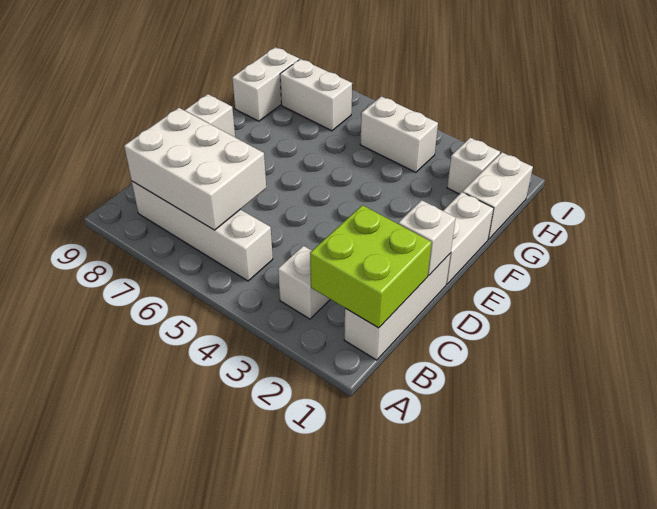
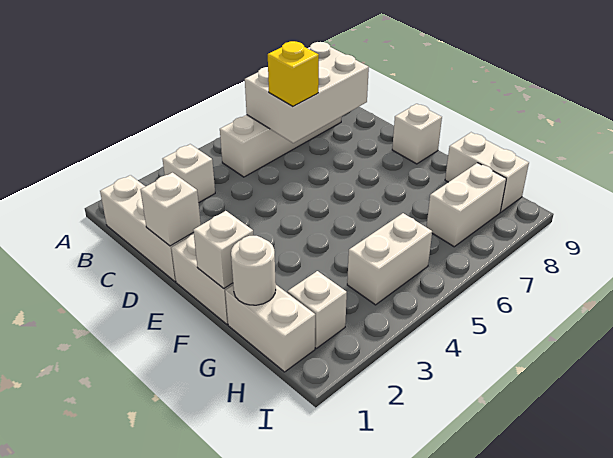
lime 2x2 brick [310,205,432,328] -> none
none -> yellow 1x1 brick [268,41,319,106]
none -> white 1x1 brick [193,211,254,288]
none -> white 1x1 round brick [231,236,276,305]

